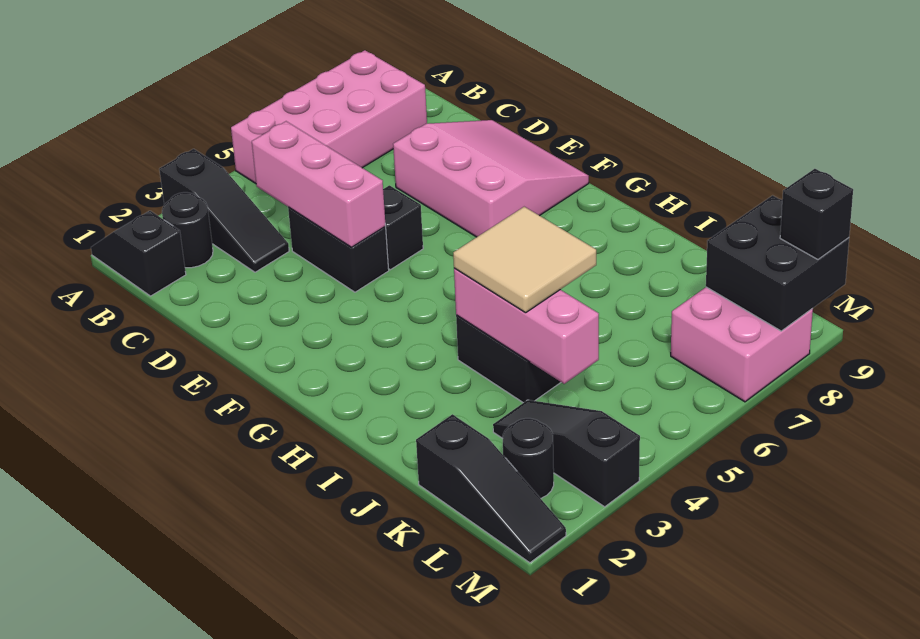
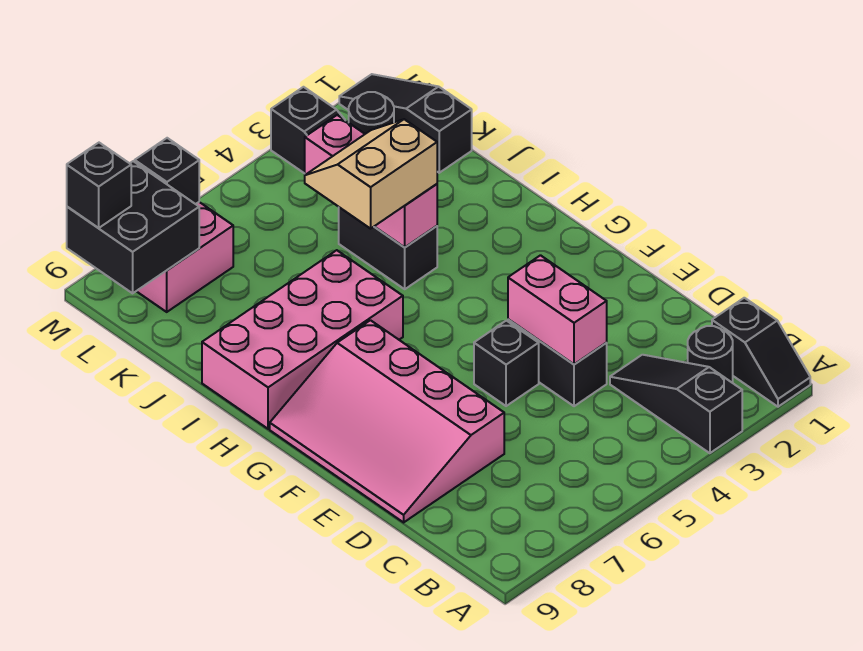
pink 2x4 brick [231,50,427,183] -> pink 2x4 brick moved to [202,250,403,429]
pink 1x3 brick [252,121,386,247] -> pink 1x2 brick [508,255,607,364]
pink 3x3 slope [393,120,589,237] -> pink 3x4 slope [270,320,504,522]
tan 2x2 tile [453,207,596,313] -> tan 2x2 slope [305,119,437,229]
none -> black 1x1 brick [135,138,199,204]

